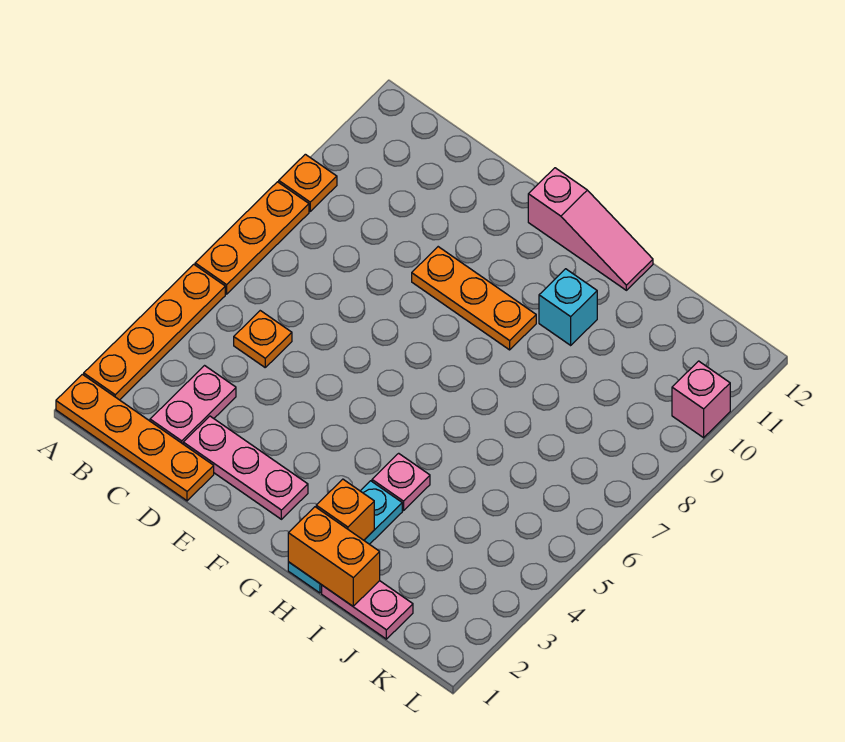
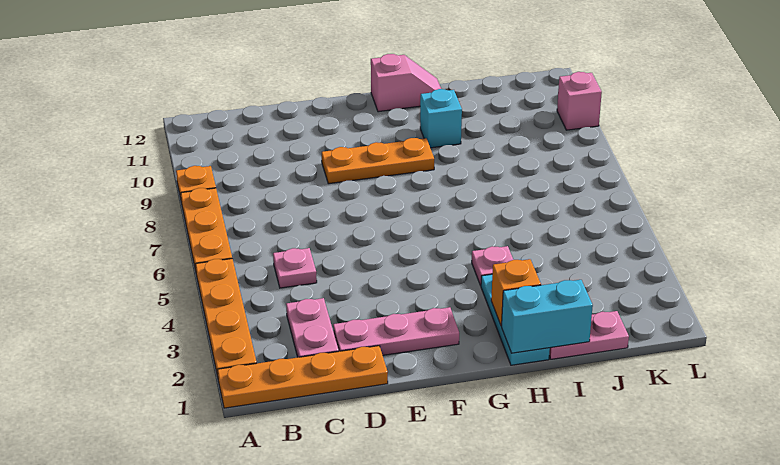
orange 1x1 plate [234,311,292,367] -> pink 1x1 plate [273,248,317,288]
pink 1x3 slope [528,168,653,290] -> pink 1x2 slope [371,54,441,112]
orange 1x2 brick [288,507,380,606] -> cyan 1x2 brick [502,280,593,353]

